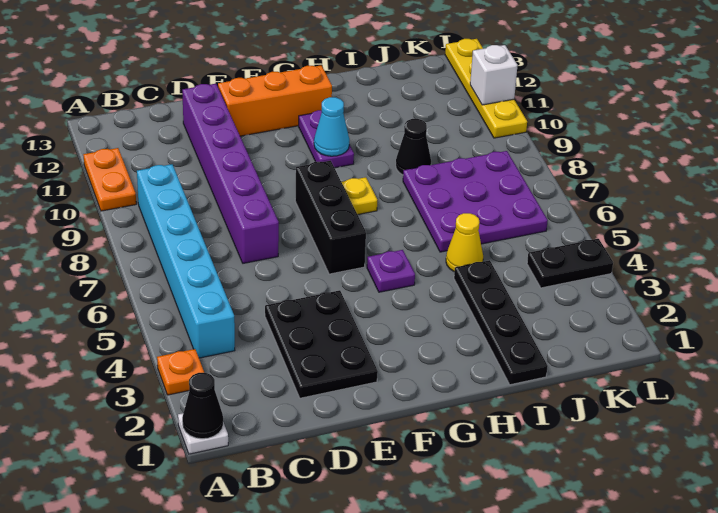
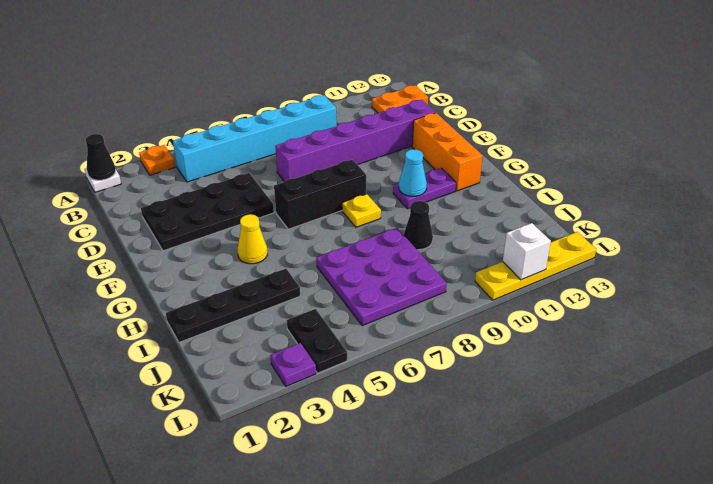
orange 1x2 plate [83,148,136,211] -> orange 1x2 plate moved to [372,85,428,113]
black 2x3 plate [265,290,378,398] -> black 2x4 plate [141,173,274,251]
purple 1x1 plate [367,250,415,292] -> purple 1x1 plate moved to [270,343,316,386]
yellow 1x1 cone [446,213,483,271] -> yellow 1x1 cone moved to [237,214,267,264]

